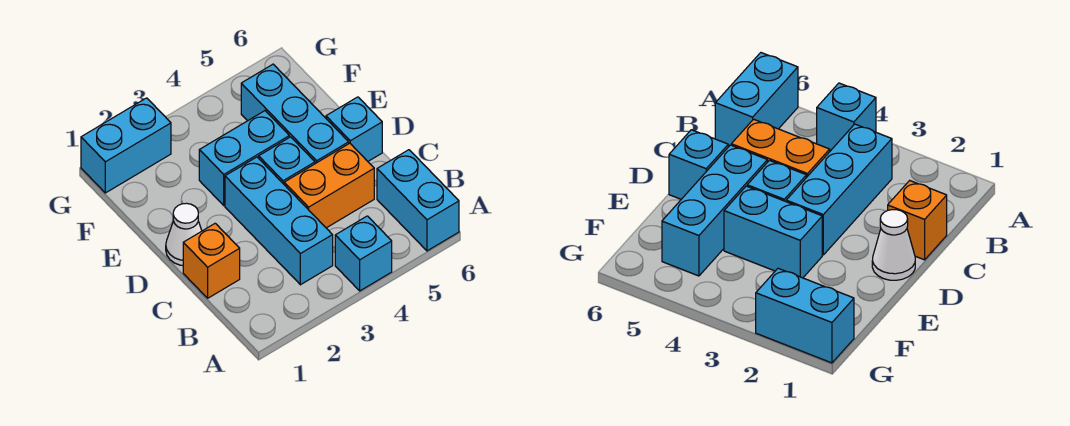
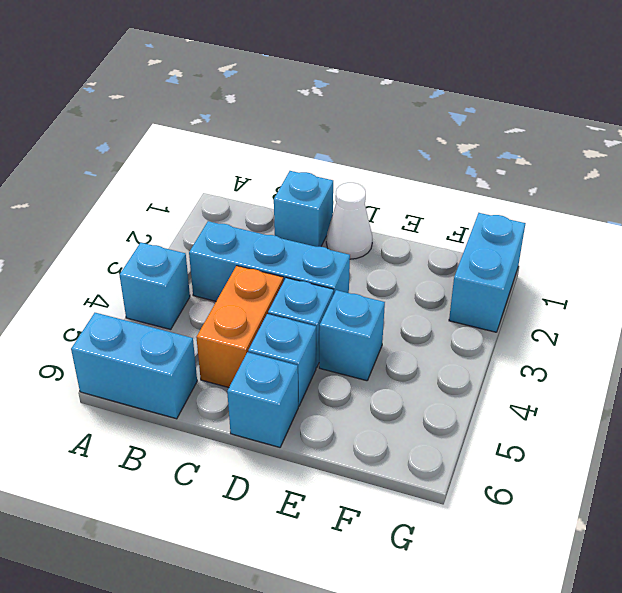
orange 1x1 brick [183,223,240,298] -> cyan 1x1 brick [274,171,333,247]
cyan 1x3 brick [241,64,349,164] -> cyan 1x1 brick [248,314,316,406]
cyan 1x2 brick [199,111,289,205] -> cyan 1x1 brick [319,290,385,381]

